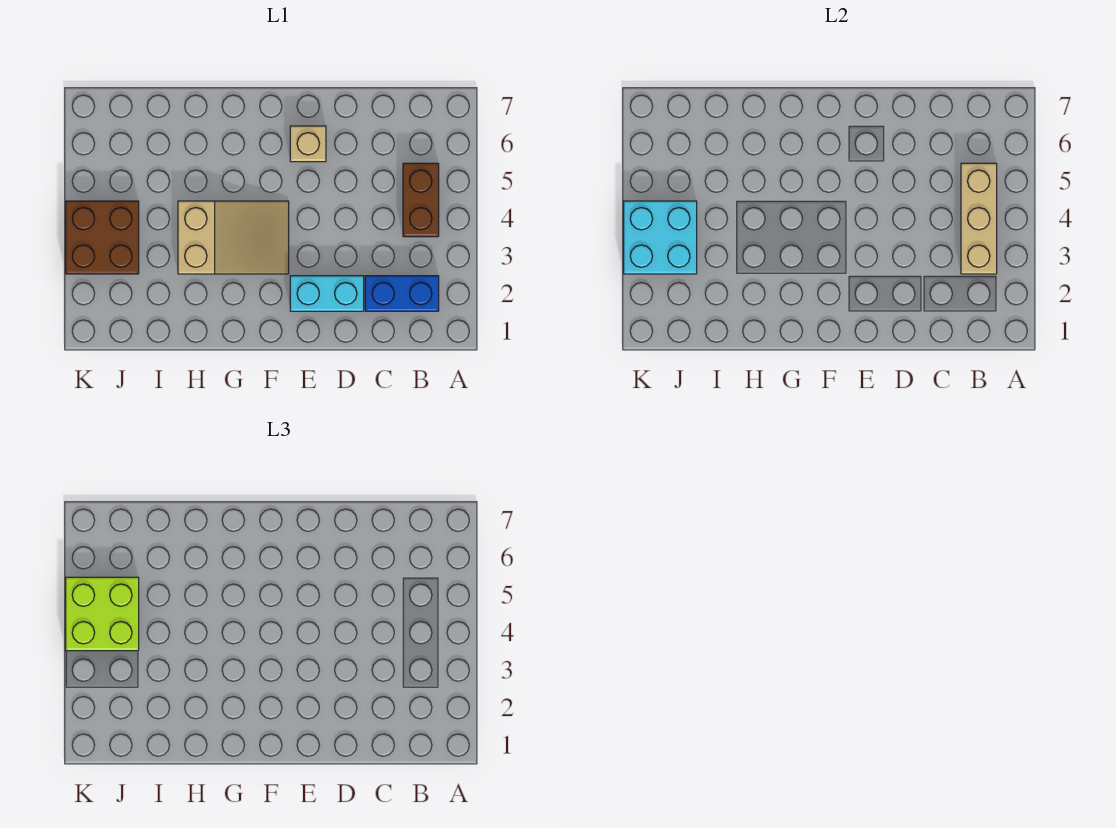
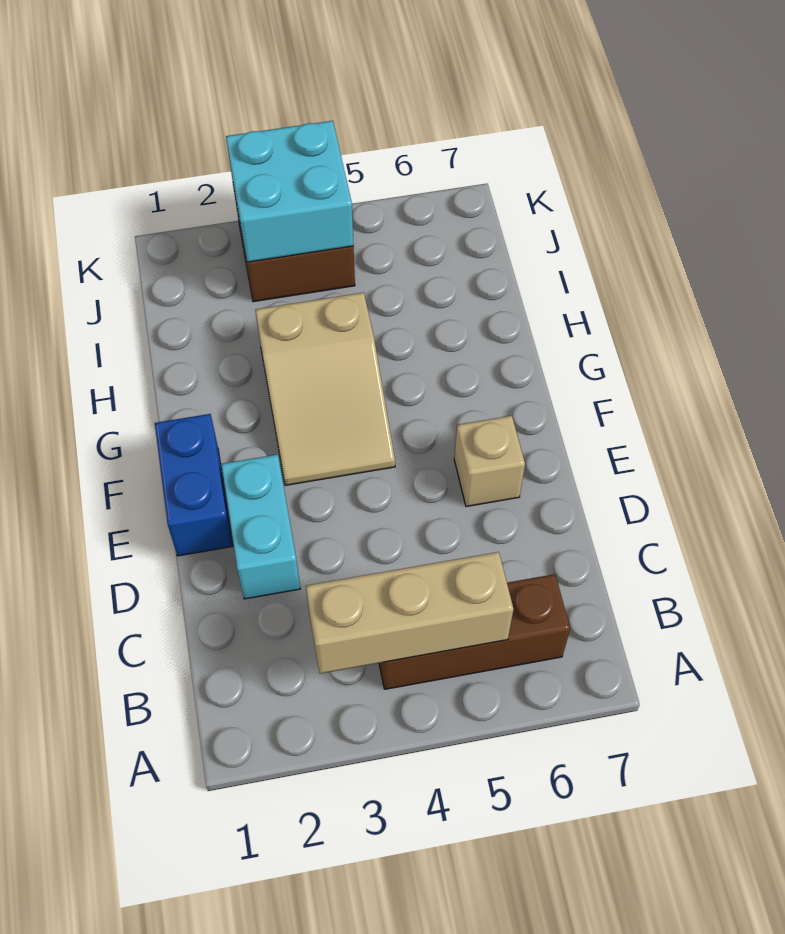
blue 1x2 brick [365,276,439,311] -> blue 1x2 brick moved to [155,414,233,556]
brown 1x2 brick [403,163,439,237] -> brown 1x3 brick [379,574,570,689]
lime 2x2 brick [66,577,139,651] -> none

